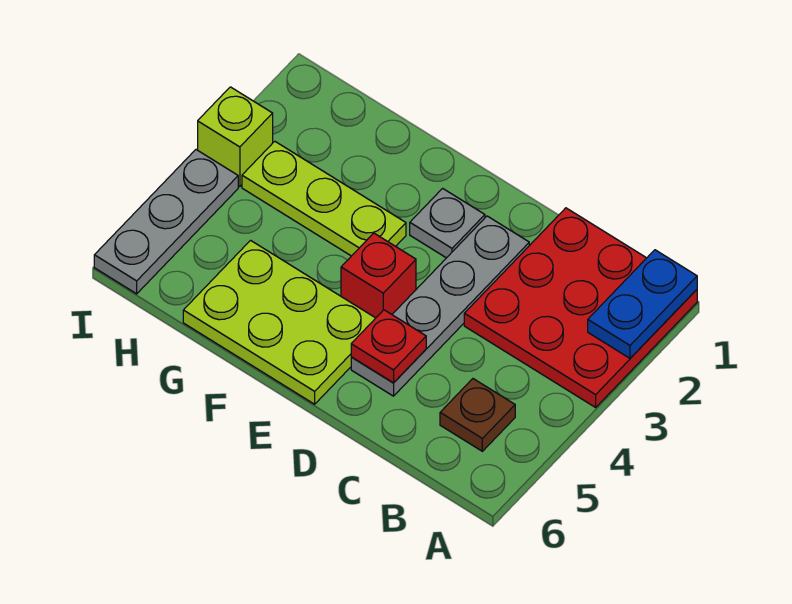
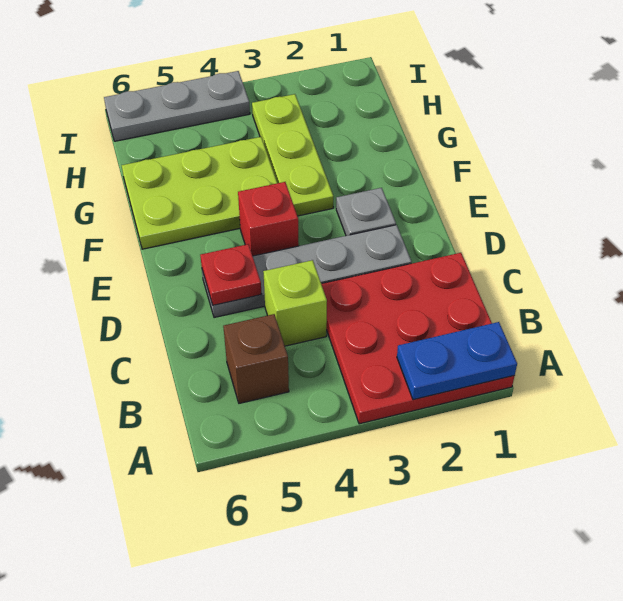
brown 1x1 plate [440,379,515,451] -> brown 1x1 brick [223,314,289,403]
lime 2x3 plate [183,240,375,404] -> lime 2x3 plate turned to [122,137,277,249]
lime 1x1 brick [198,87,273,187] -> lime 1x1 brick moved to [263,260,327,346]

